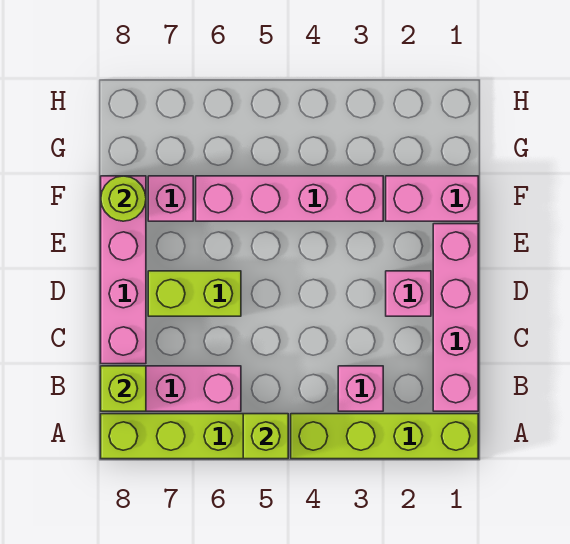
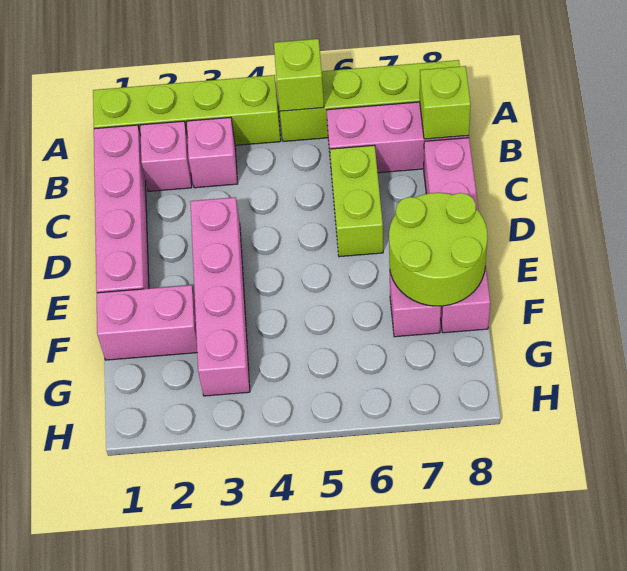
pink 1x1 brick [386,271,431,316] -> pink 1x1 brick moved to [140,121,192,191]
lime 1x2 brick [148,271,241,316] -> lime 1x2 brick turned to [330,145,383,257]
pink 1x4 brick [196,176,383,221] -> pink 1x4 brick turned to [190,197,250,396]
lime 1x1 round brick [101,176,146,221] -> lime 2x2 round brick [389,193,488,306]

